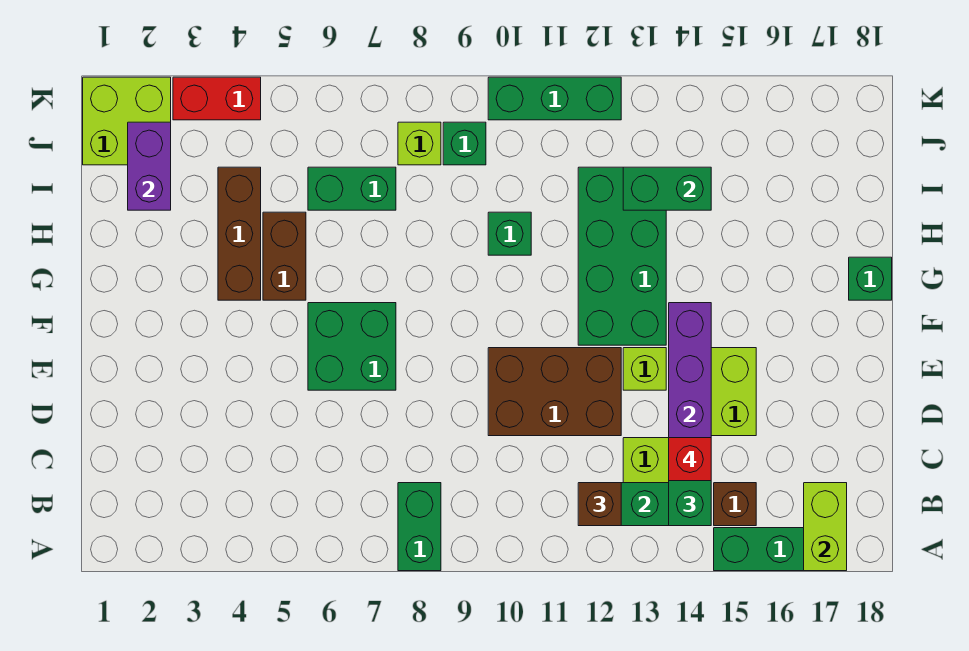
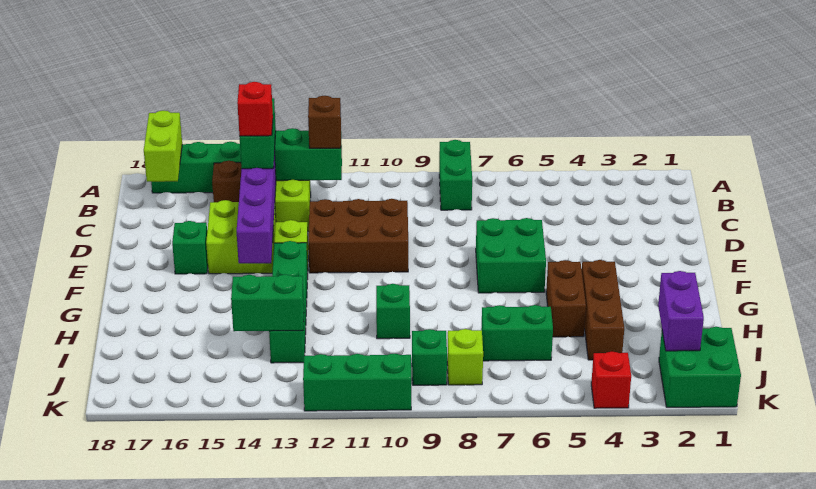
green 2x4 brick [578,167,666,345] -> green 1x4 brick [269,241,308,363]
green 1x1 brick [849,257,892,300] -> green 1x1 brick moved to [172,221,208,274]
lime 2x2 brick [83,77,171,165] -> green 2x2 brick [659,327,741,407]
red 1x2 brick [173,77,261,120] -> red 1x1 brick [591,351,631,408]

